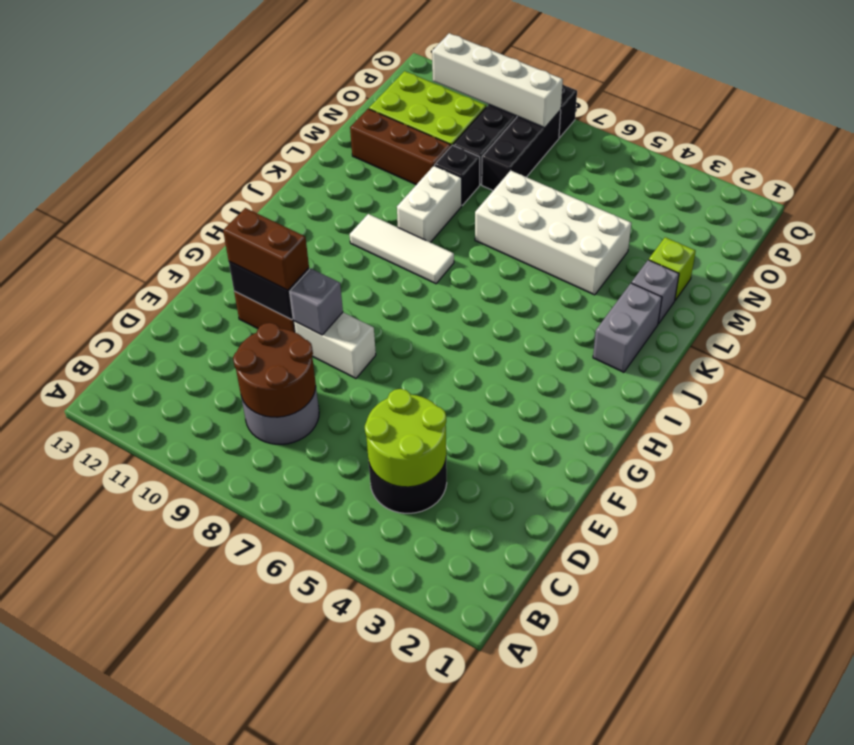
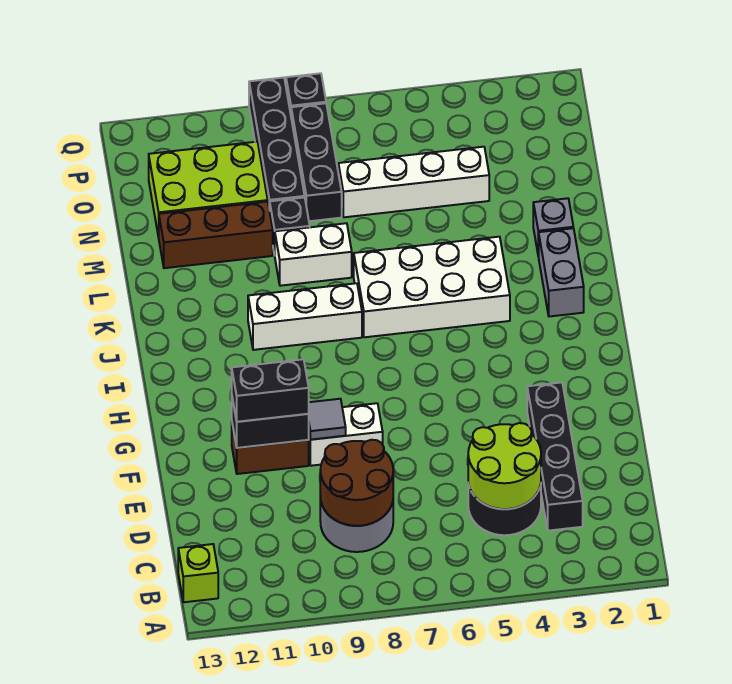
none -> black 1x4 brick [527,382,583,531]
grey 1x1 brick [290,269,343,335] -> grey 1x1 tile [309,399,346,440]
brown 1x2 brick [223,208,309,290] -> black 1x2 brick [232,359,309,422]
white 1x3 tile [350,214,454,284] -> white 1x3 brick [248,283,362,350]
white 1x2 brick [397,166,462,242] -> white 1x2 brick turned to [275,223,352,286]
white 2x4 brick [475,171,631,295] -> white 2x4 brick moved to [354,237,510,337]
lime 1x1 brick [649,237,696,300] -> lime 1x1 brick moved to [178,544,218,602]
white 1x4 brick [432,33,563,128] -> white 1x4 brick moved to [338,147,489,217]

